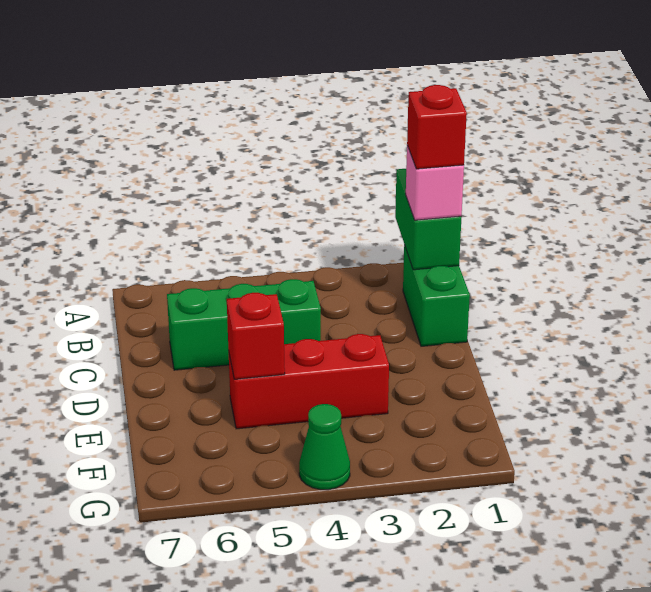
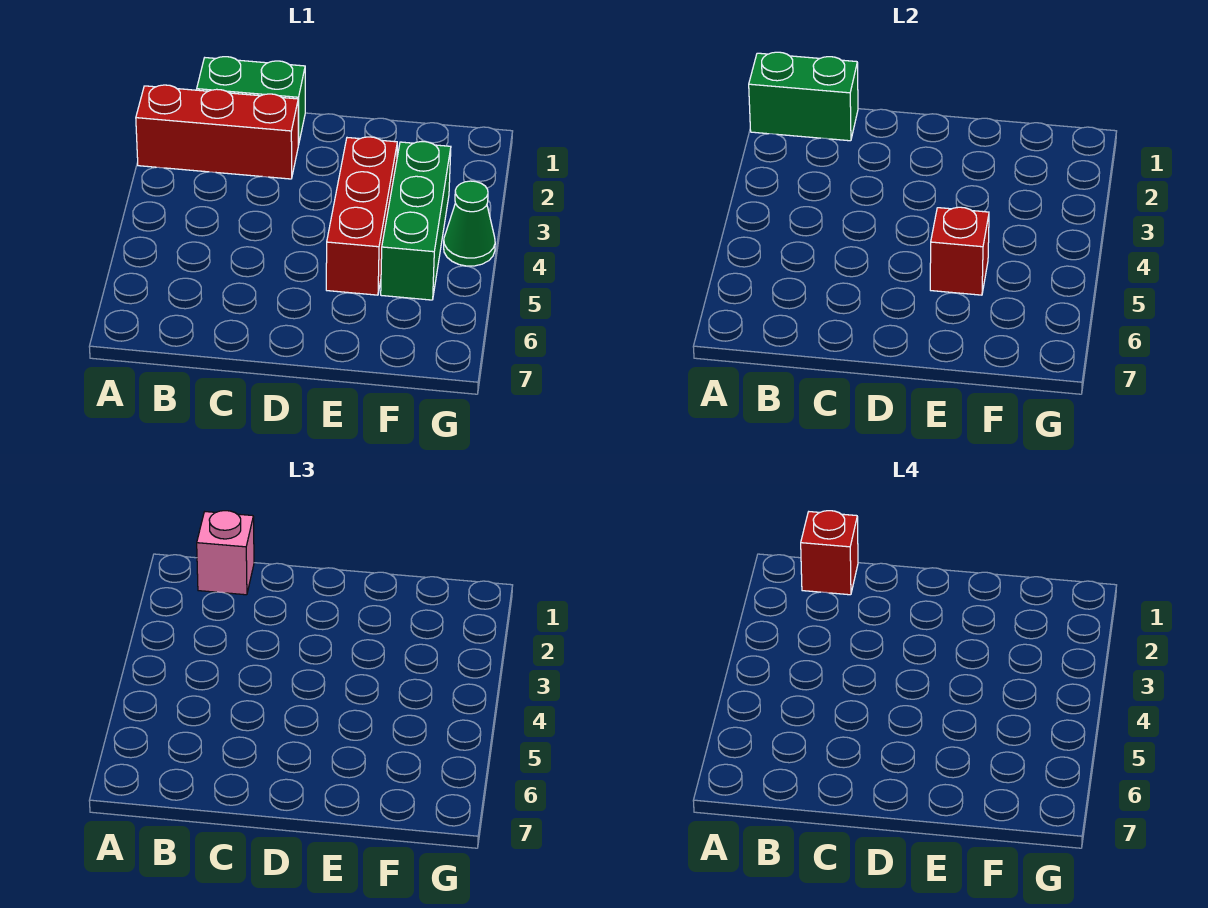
none -> red 1x3 brick [136,85,298,179]
green 1x3 brick [167,279,321,370] -> green 1x3 brick moved to [381,142,451,300]

